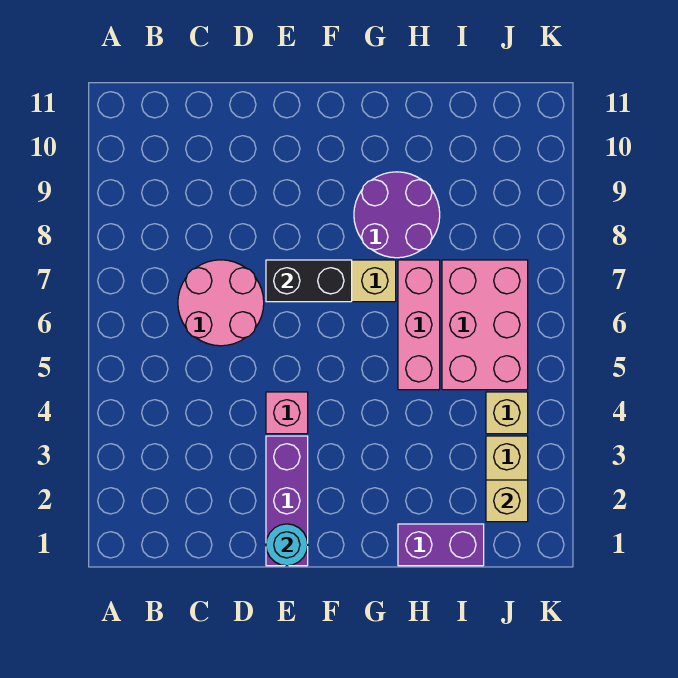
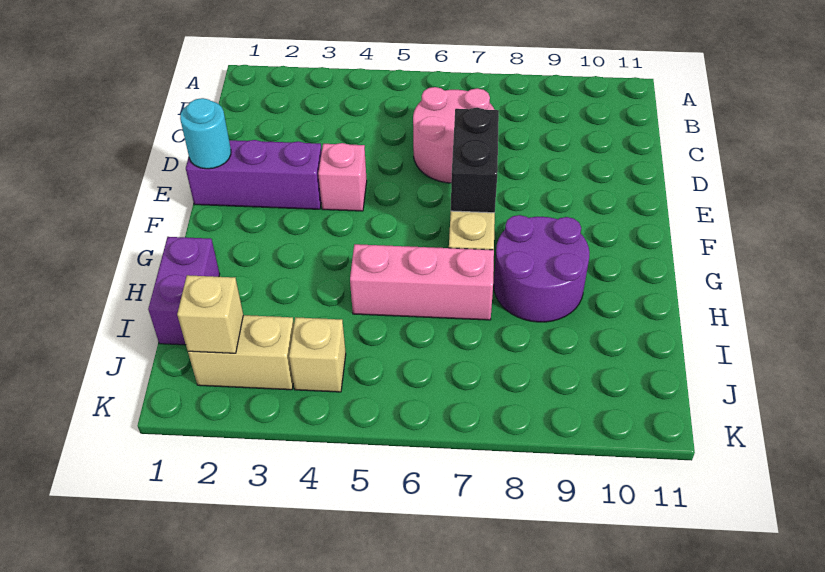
pink 2x3 brick [442,260,528,390] -> none

